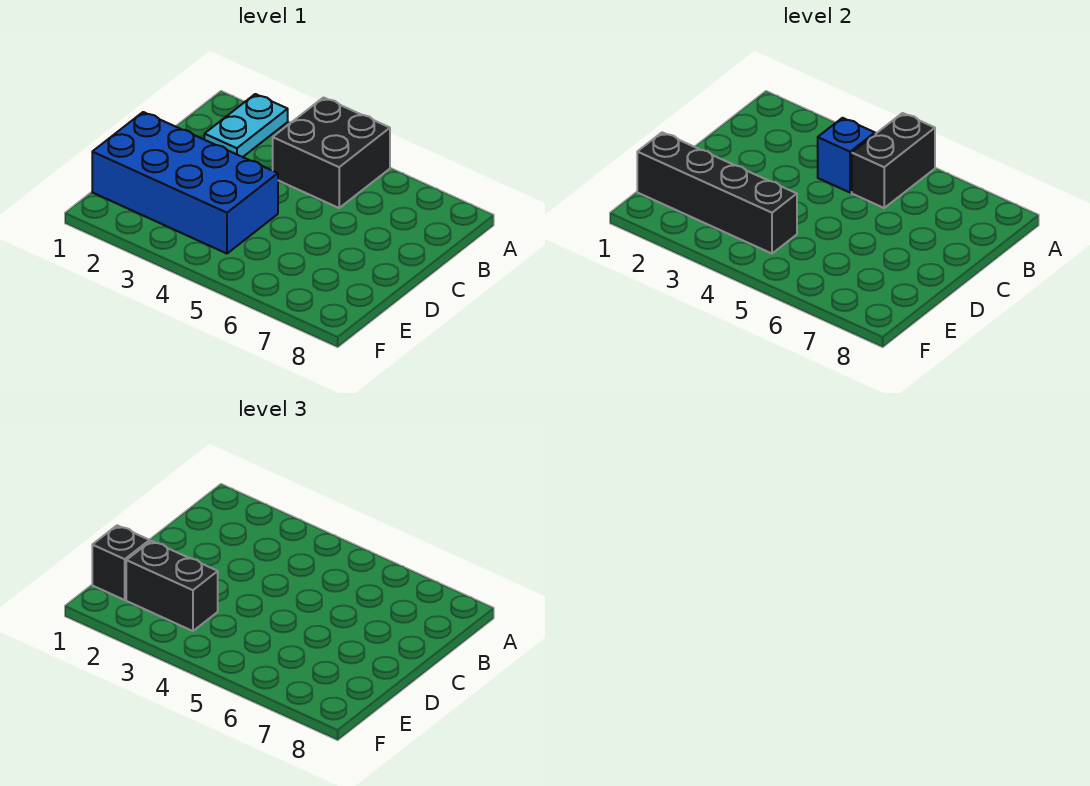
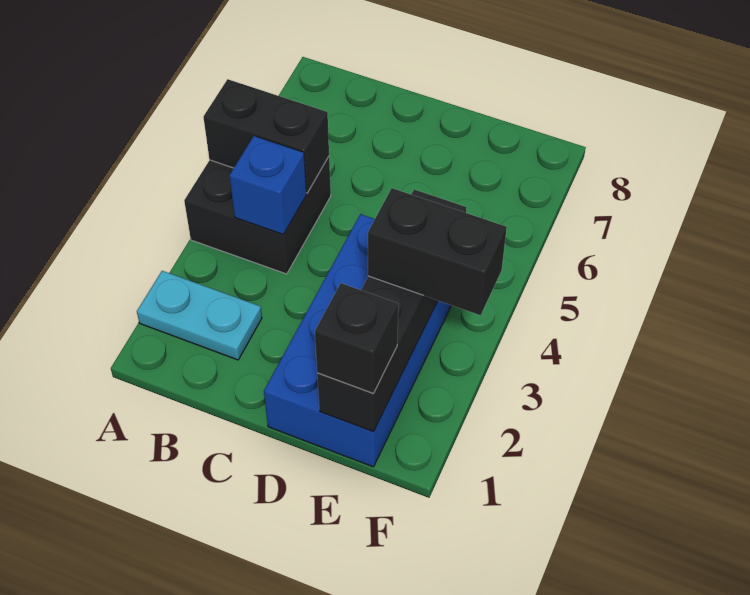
black 1x2 brick [126,541,218,631] -> black 1x2 brick turned to [368,188,507,315]

